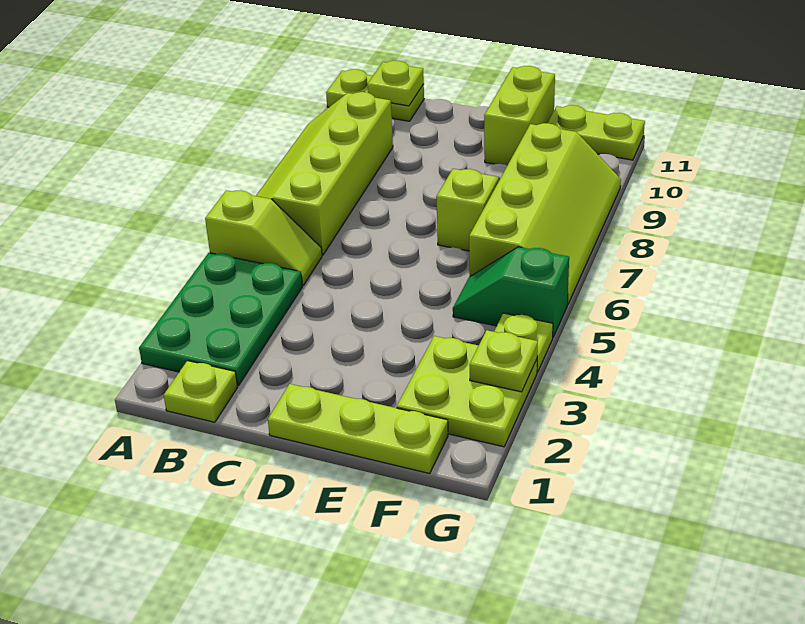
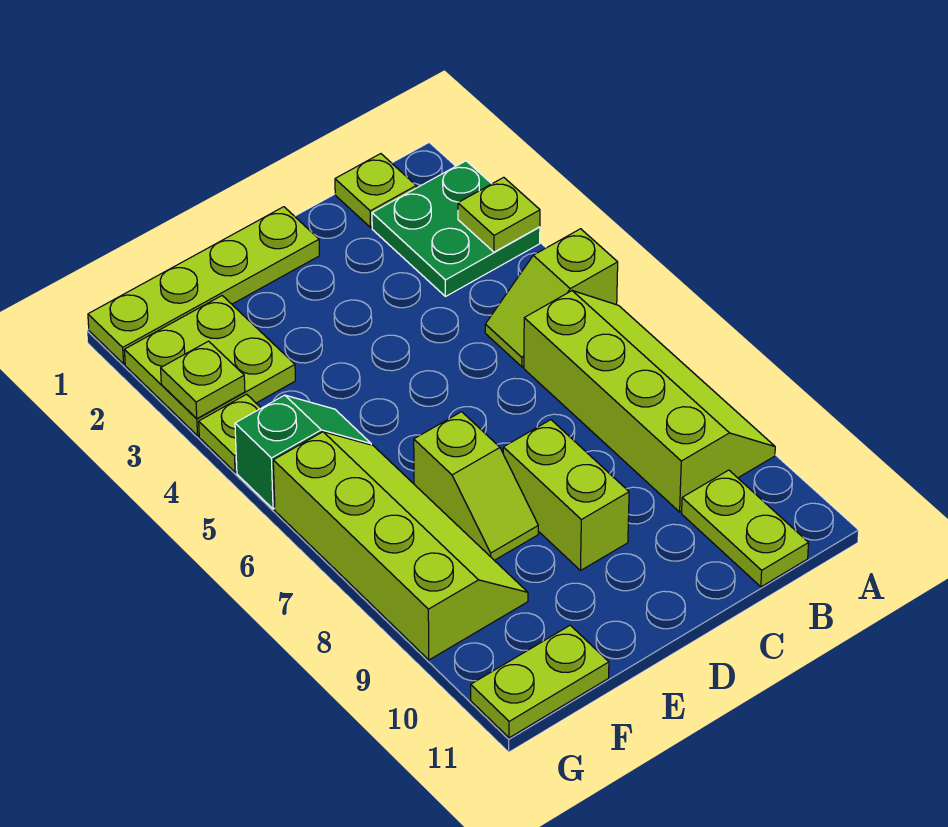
green 2x3 plate [139,253,302,386] -> green 2x2 plate [372,161,540,297]
lime 1x2 plate [326,69,424,121] -> lime 1x2 plate turned to [682,470,809,587]
lime 1x1 plate [367,61,424,106] -> lime 1x1 plate moved to [458,177,540,252]
lime 1x3 plate [268,384,448,473] -> lime 1x4 plate [88,207,320,364]
lime 1x2 brick [484,66,555,166] -> lime 1x2 brick moved to [503,420,629,570]
lime 2x4 slope [469,123,621,305] -> lime 2x4 slope turned to [273,432,528,660]

